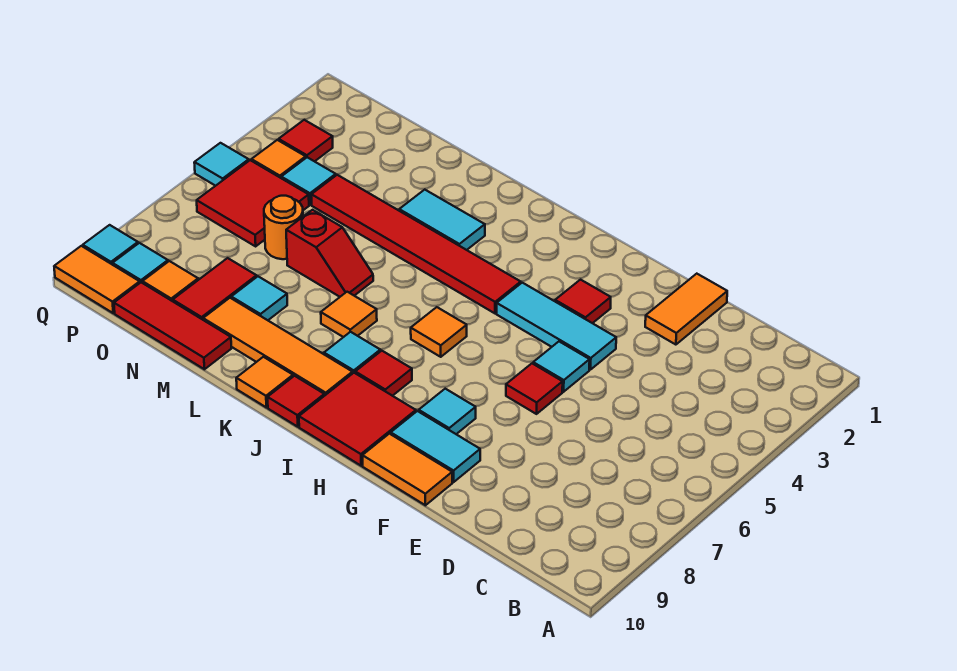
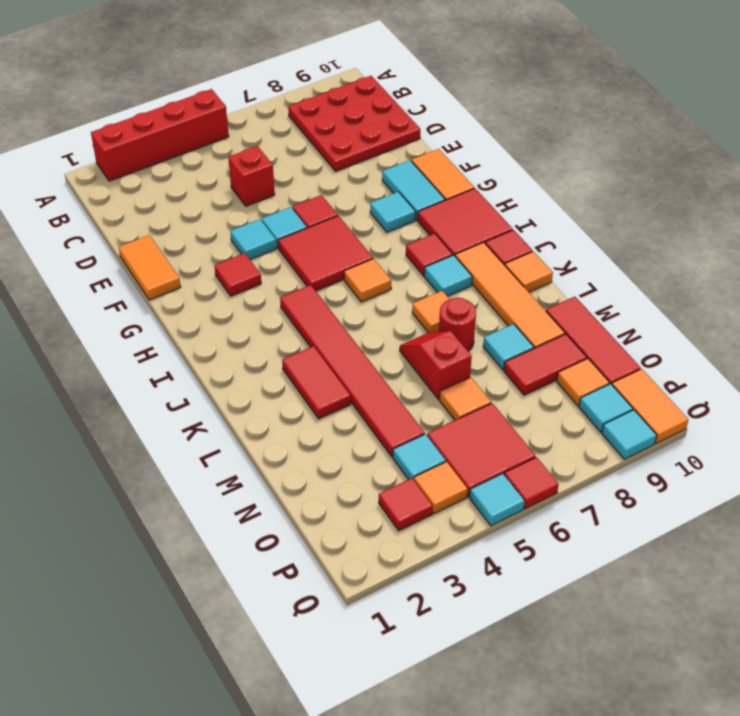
none -> red 1x4 brick [91,89,229,181]
none -> red 3x3 plate [288,76,420,171]
none -> red 1x1 brick [228,146,275,206]
orange 1x2 tile [645,274,727,345] -> orange 1x2 tile turned to [119,235,181,300]
cyan 1x3 tile [497,283,616,370] -> cyan 1x1 tile [230,219,276,260]
none -> red 2x2 tile [278,216,373,291]
cyan 1x2 tile [399,190,485,250] -> red 1x2 tile [282,346,351,419]
none -> red 1x1 round brick [439,298,476,351]
orange 1x1 round brick [264,196,303,259] -> orange 1x1 tile [439,377,491,420]
none -> red 1x1 tile [504,457,559,509]

